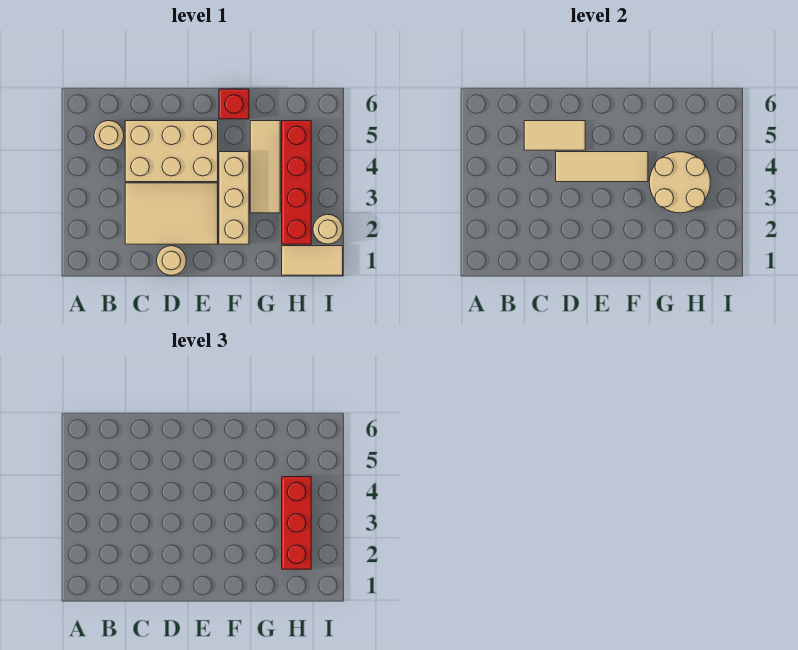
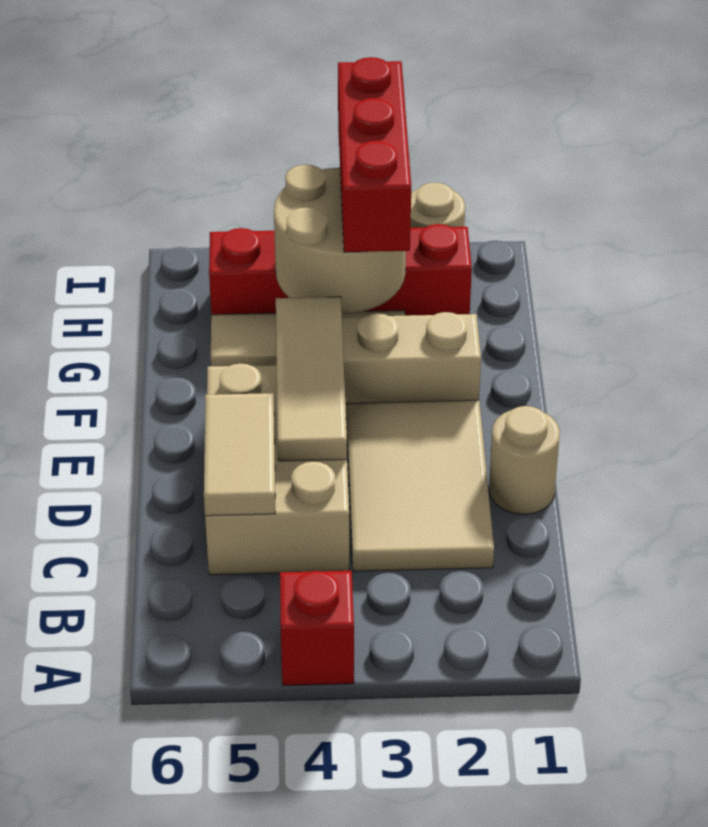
tan 1x1 round brick [94,121,124,150] -> none
red 1x1 brick [219,89,249,119] -> red 1x1 brick moved to [280,571,354,685]
tan 1x2 tile [282,246,343,275] -> none
red 1x3 brick [282,477,311,569] -> red 1x3 brick turned to [338,57,411,252]

